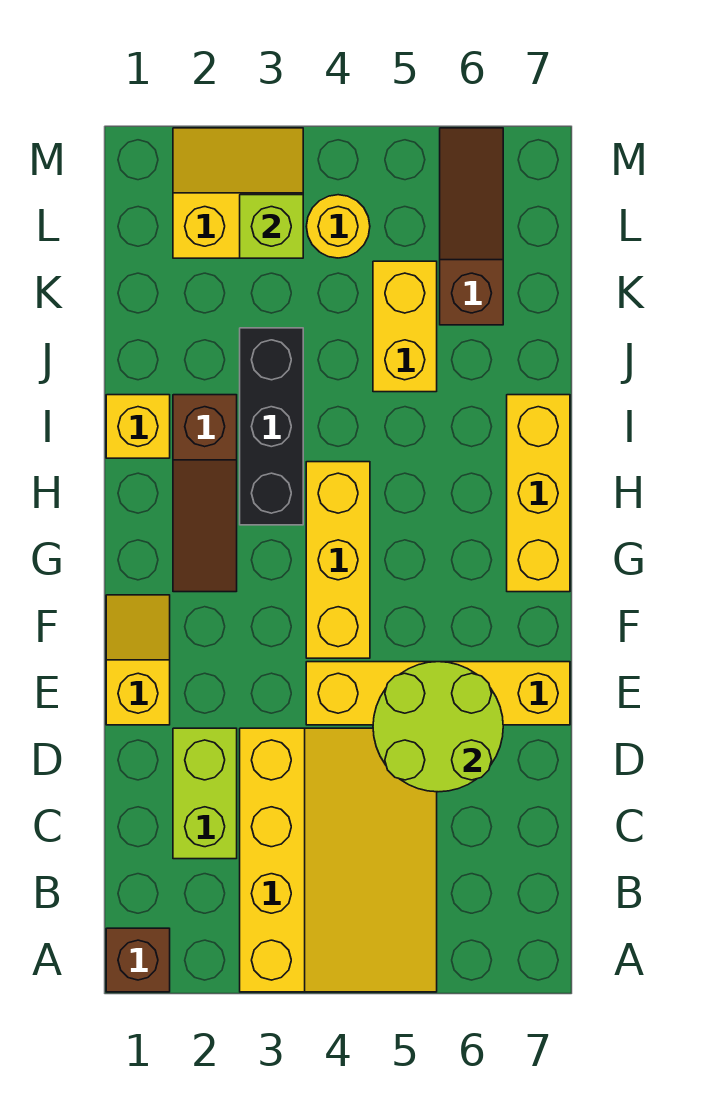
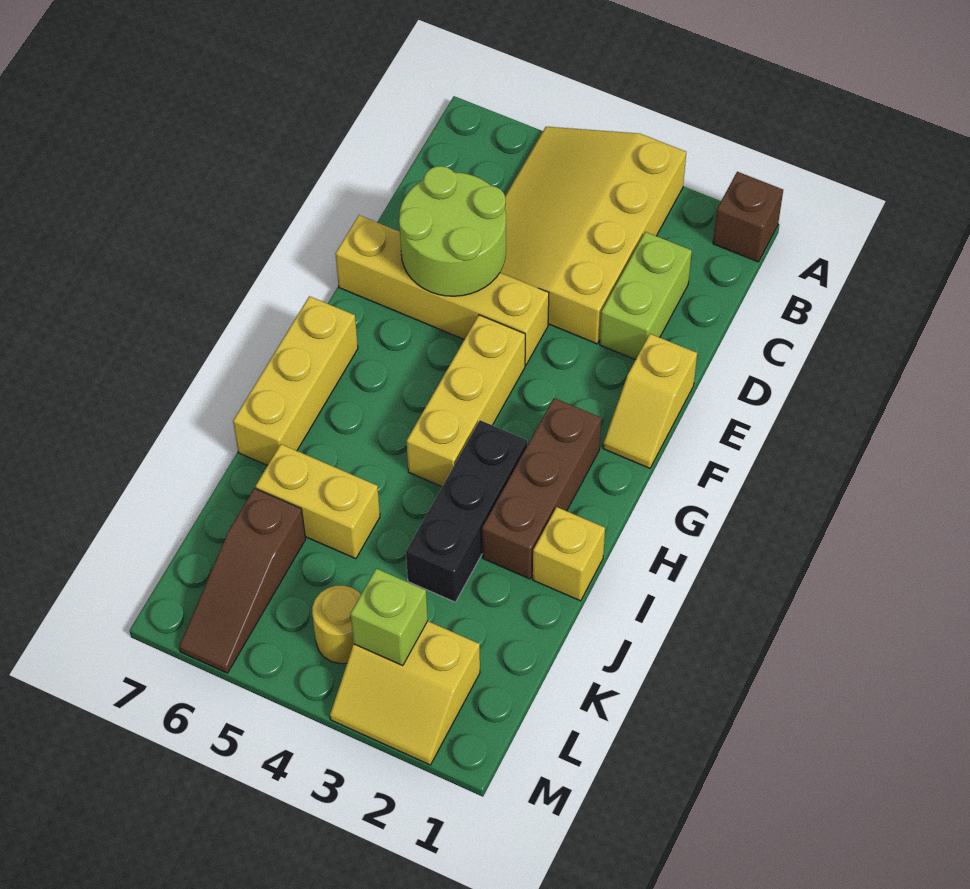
brown 1x3 slope [173,395,237,592] -> brown 1x3 brick [482,398,601,579]
yellow 1x2 brick [373,261,437,392] -> yellow 1x2 brick turned to [256,444,380,559]

